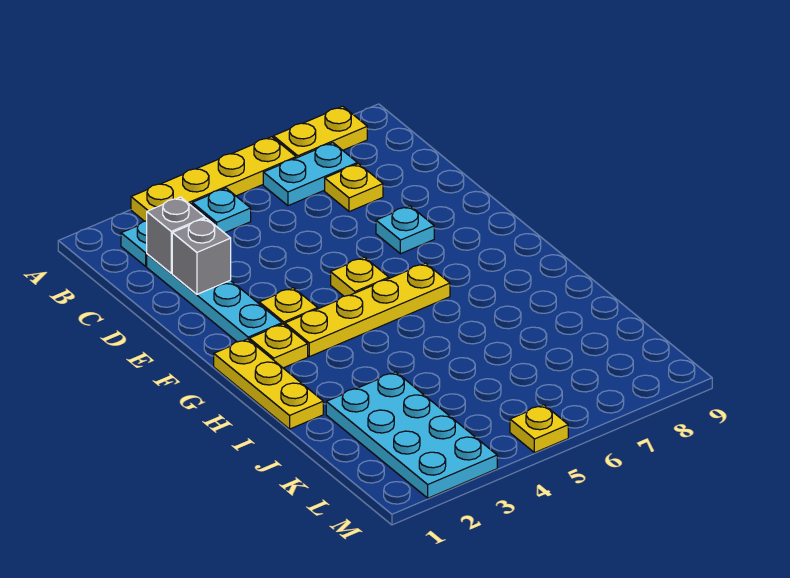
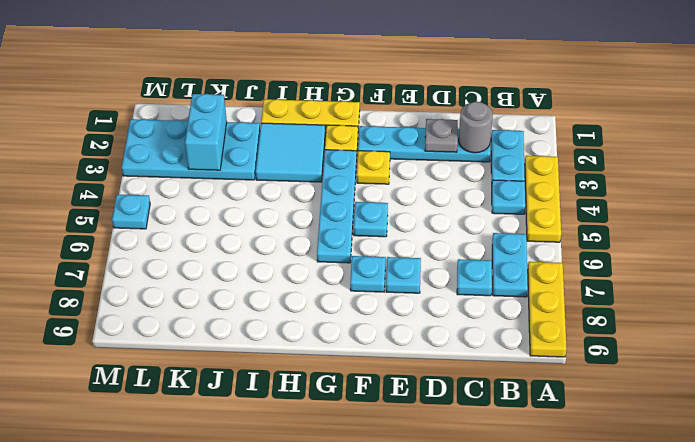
yellow 1x4 plate [131,137,296,221] -> yellow 1x3 plate [525,156,561,242]
yellow 1x2 plate [273,106,367,158] -> yellow 1x3 plate [528,262,567,357]
grey 1x1 brick [147,197,205,273] -> grey 1x1 round brick [459,102,493,153]
yellow 1x1 plate [325,164,383,212] -> cyan 1x1 plate [457,259,492,296]
grey 1x1 brick [172,218,231,294] -> grey 1x1 plate [425,119,458,152]
yellow 1x1 plate [331,257,389,296] -> cyan 1x1 plate [354,202,388,237]
none -> cyan 1x1 plate [350,256,386,292]
yellow 1x4 plate [285,263,450,357] -> cyan 1x4 plate [317,150,357,263]
none -> cyan 2x2 tile [256,123,325,182]
none -> cyan 1x2 brick [185,94,227,170]
yellow 1x1 plate [510,405,568,453] -> cyan 1x1 plate [112,194,150,229]

